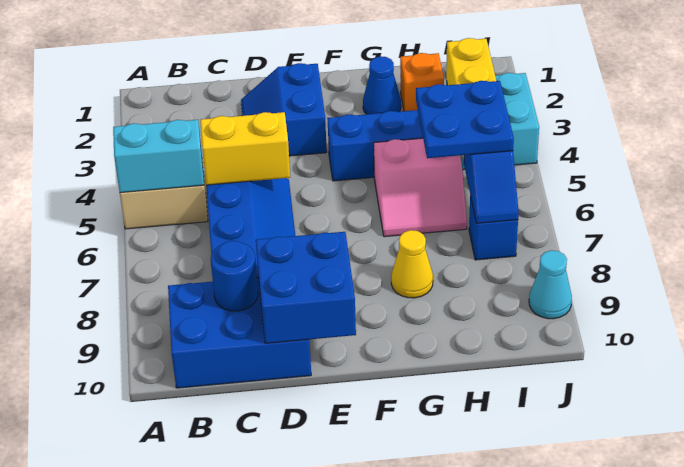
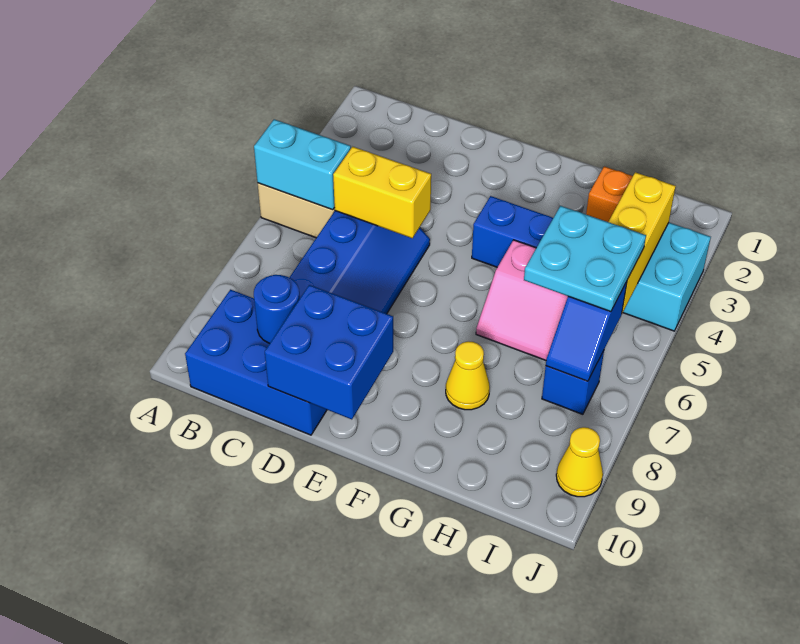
blue 2x2 slope [241,63,327,156] -> none
blue 1x1 cone [363,56,401,114] -> none
blue 2x2 plate [416,81,514,158] -> cyan 2x2 plate [524,206,646,312]
cyan 1x1 cone [529,250,572,319] -> yellow 1x1 cone [556,427,603,497]

